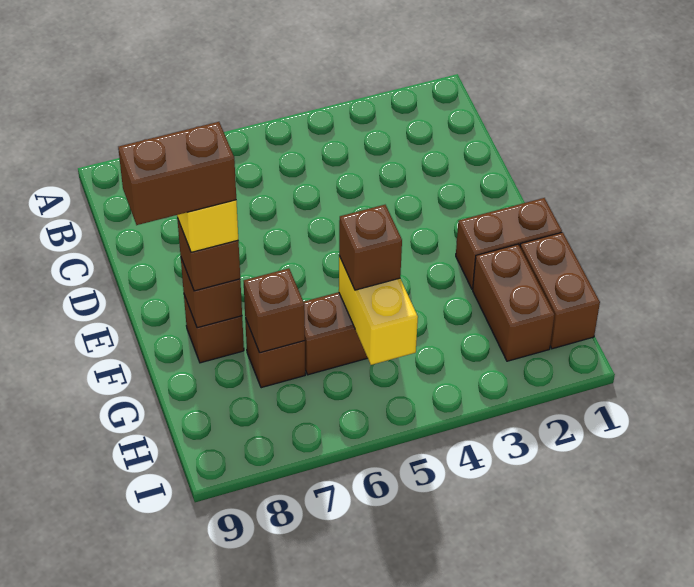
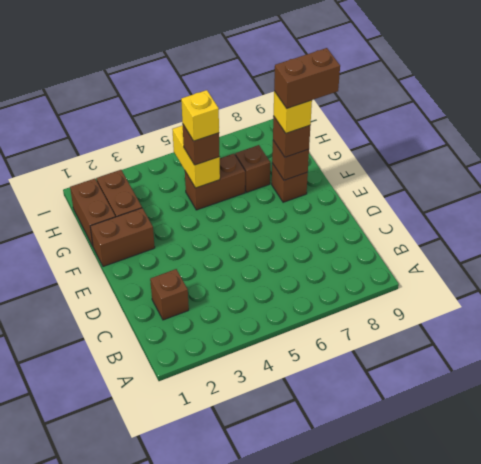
none -> yellow 1x1 brick [181,90,219,141]
brown 1x1 brick [244,268,305,353] -> brown 1x1 brick moved to [150,269,189,320]

